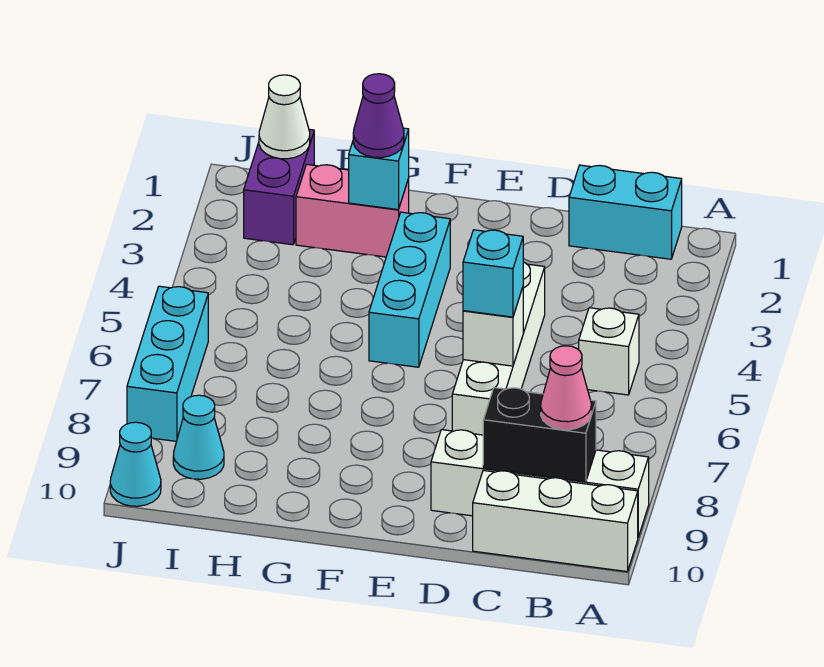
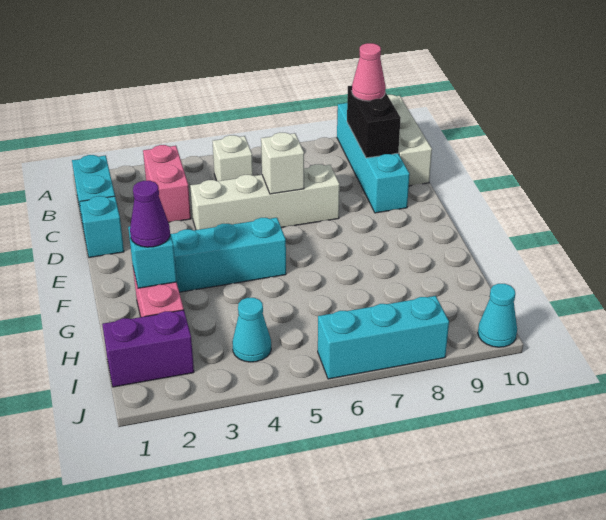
white 1x4 brick [431,430,649,537] -> cyan 1x4 brick [337,103,410,213]
none -> pink 1x2 brick [143,145,191,223]
cyan 1x1 brick [463,230,523,317] -> cyan 1x1 brick moved to [80,196,124,258]
white 1x1 cone [259,75,310,159] -> none
cyan 1x1 cone [173,395,224,479] -> cyan 1x1 cone moved to [232,298,271,362]

